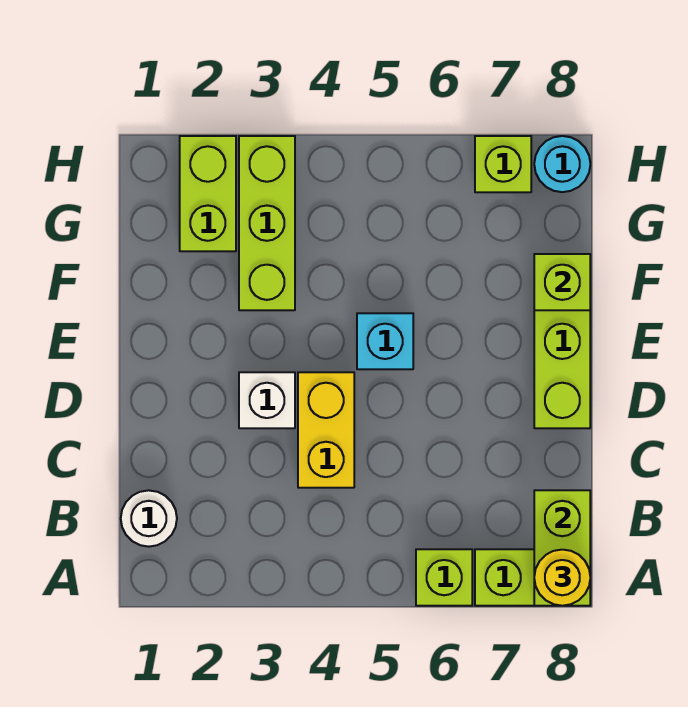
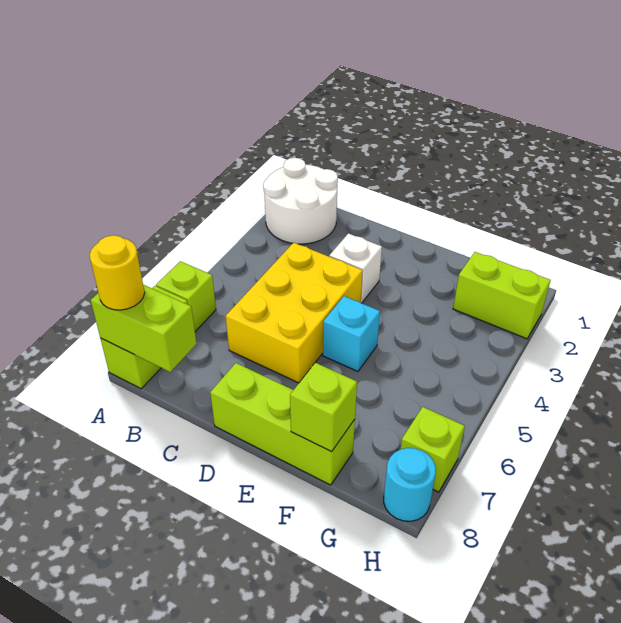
white 1x1 round brick [121,490,177,547] -> white 2x2 round brick [263,158,338,244]
yellow 1x2 brick [298,372,354,488] -> yellow 2x3 brick [226,243,363,383]
lime 1x3 brick [239,136,295,310] -> none

